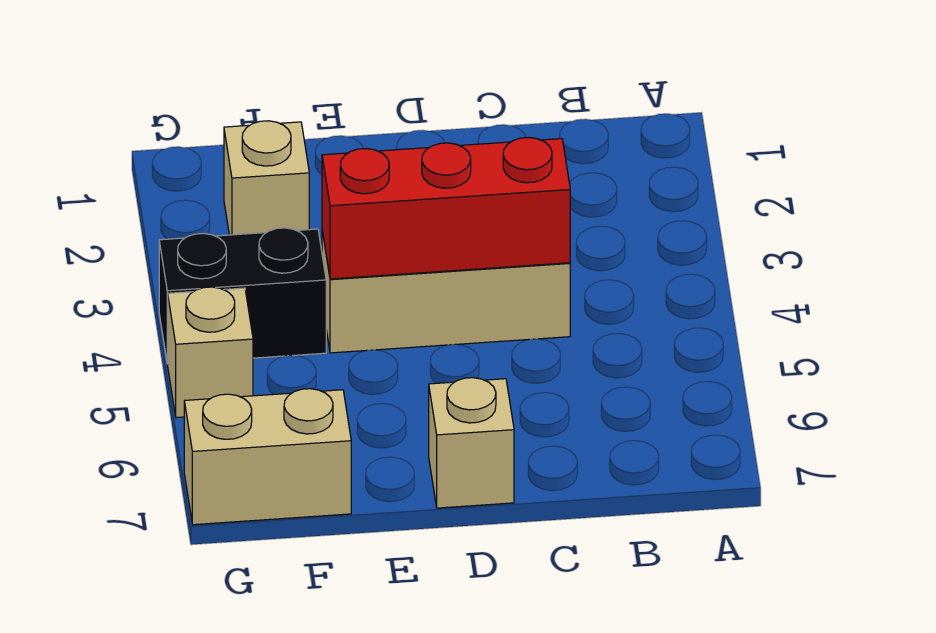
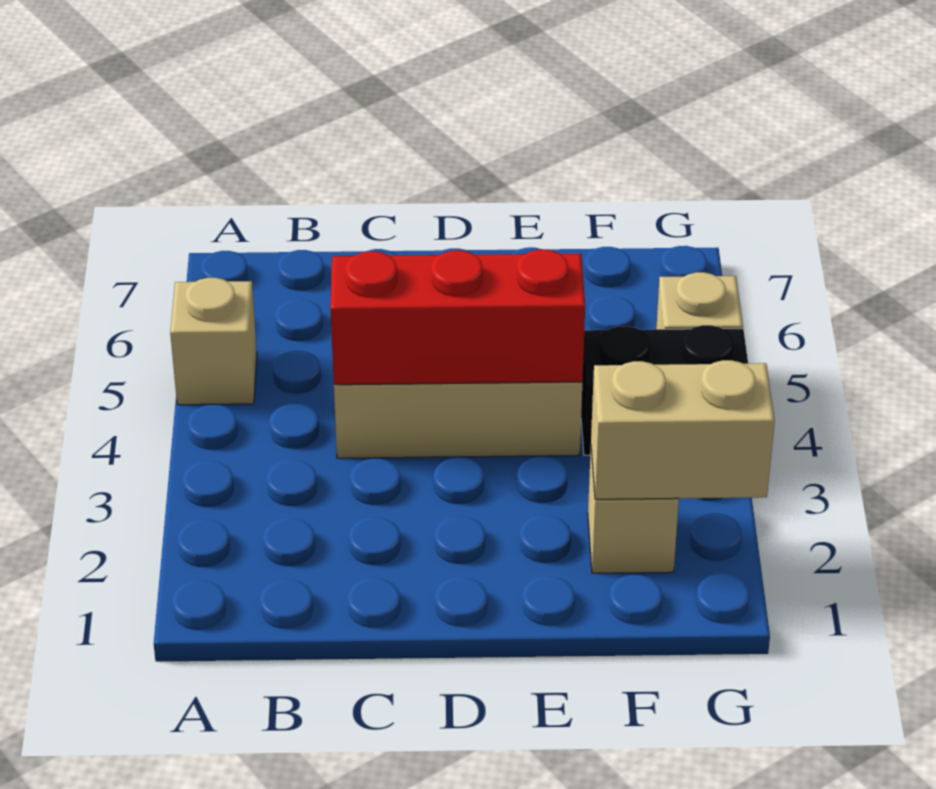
tan 1x1 brick [429,378,514,508] -> tan 1x1 brick moved to [170,278,257,405]
tan 1x2 brick [184,389,351,525] -> tan 1x2 brick moved to [591,360,775,499]

